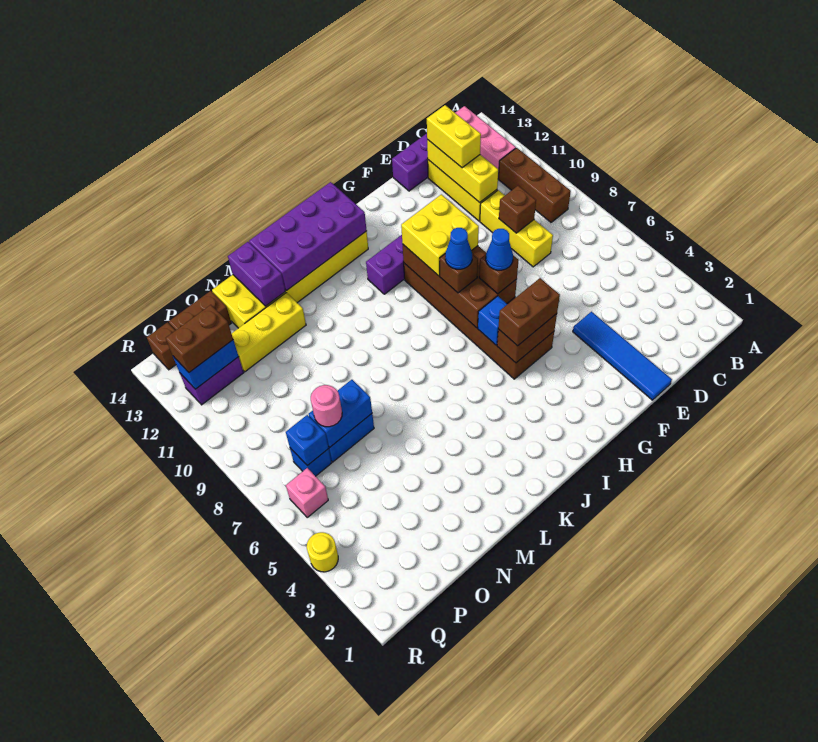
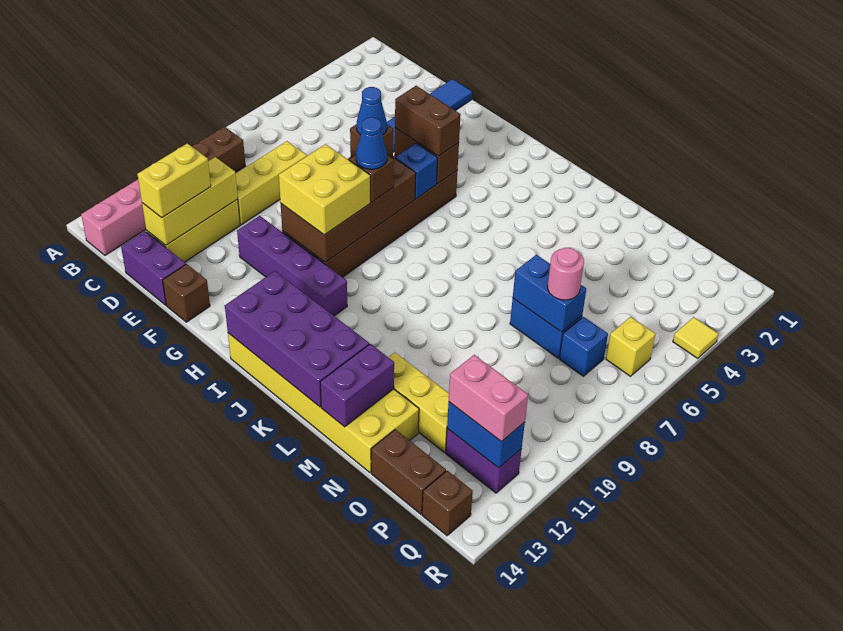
brown 1x1 brick [499,186,536,233] -> brown 1x1 brick moved to [163,264,210,322]
blue 1x1 brick [286,415,329,466] -> none
brown 1x2 brick [166,305,233,372] -> pink 1x2 brick [449,355,528,441]
pink 1x1 brick [286,468,328,517] -> yellow 1x1 brick [606,317,655,376]
yellow 1x1 round brick [307,532,338,572] -> yellow 1x1 tile [673,317,718,358]

